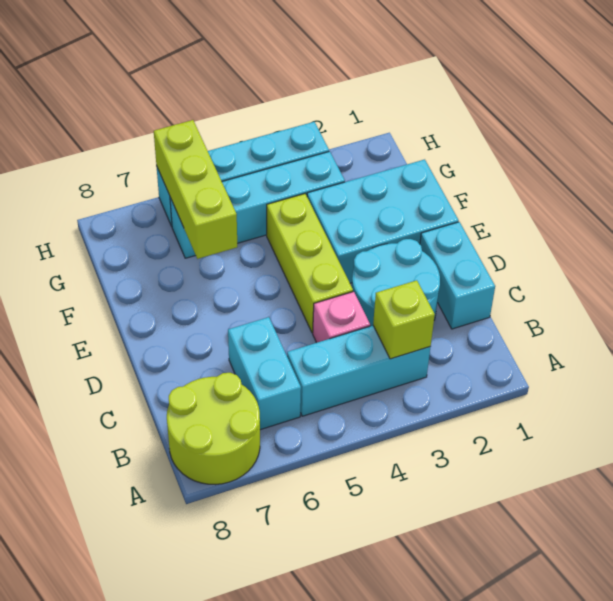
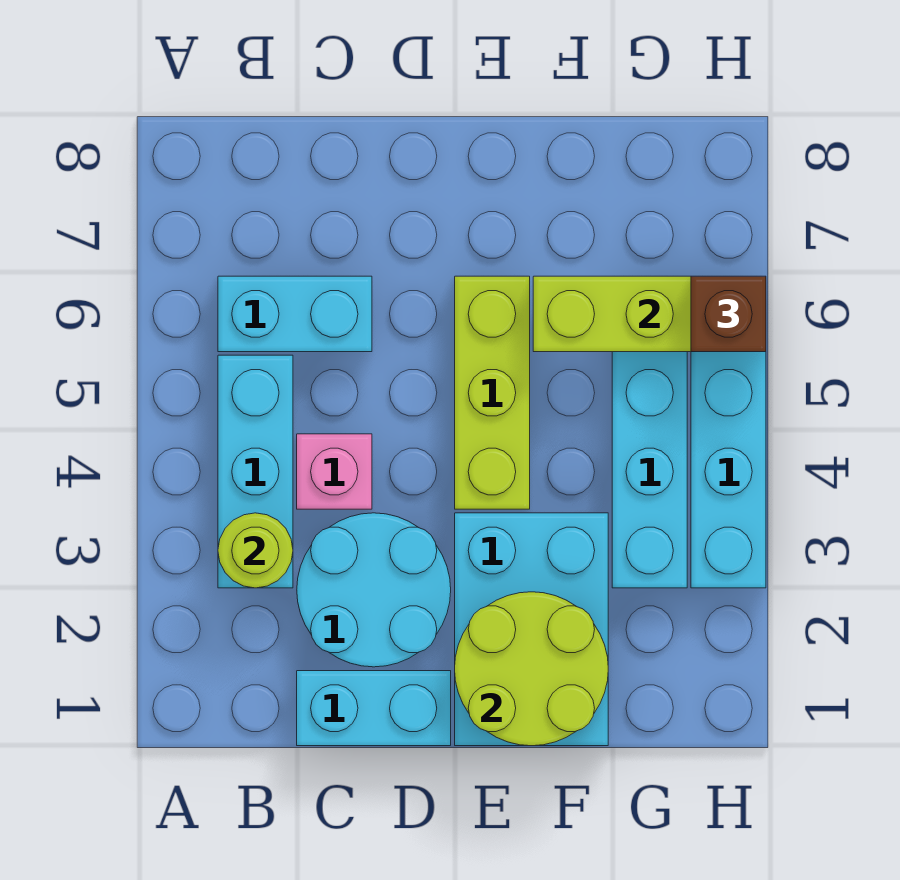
lime 2x2 round brick [167,373,260,485] -> lime 2x2 round brick moved to [455,592,608,746]
lime 1x1 brick [373,280,435,359] -> lime 1x1 round brick [218,513,293,588]
lime 1x3 brick [267,194,353,333] -> lime 1x3 brick turned to [455,276,530,509]
none -> brown 1x1 brick [691,276,766,352]

